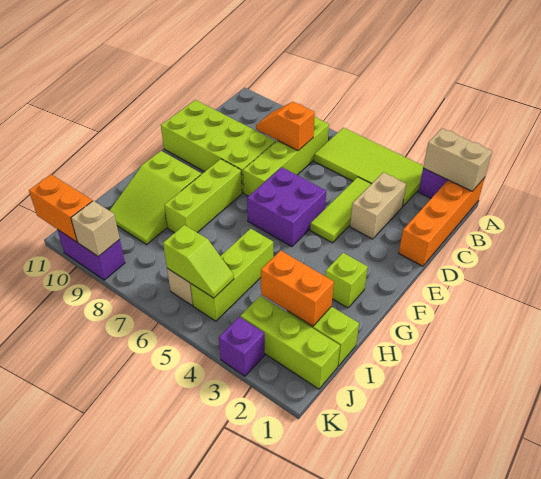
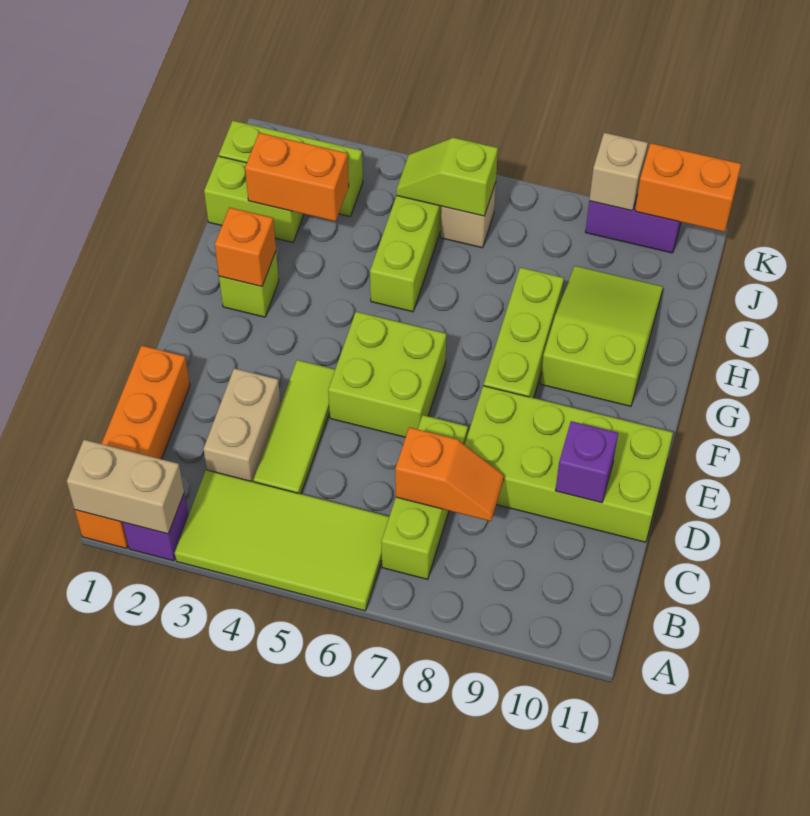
lime 1x4 brick [243,117,329,196] -> lime 1x3 brick [381,415,468,579]
purple 2x2 brick [247,167,326,247] -> lime 2x2 brick [328,312,446,437]
none -> orange 1x1 brick [215,207,276,286]
purple 1x1 brick [219,317,265,376] -> purple 1x1 brick moved to [555,421,618,503]

